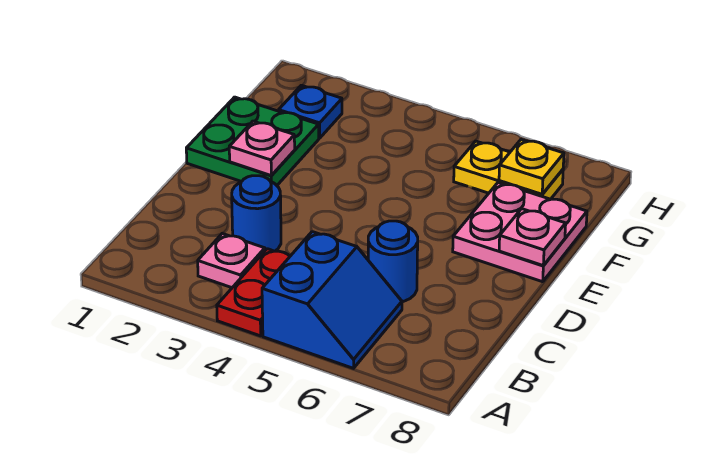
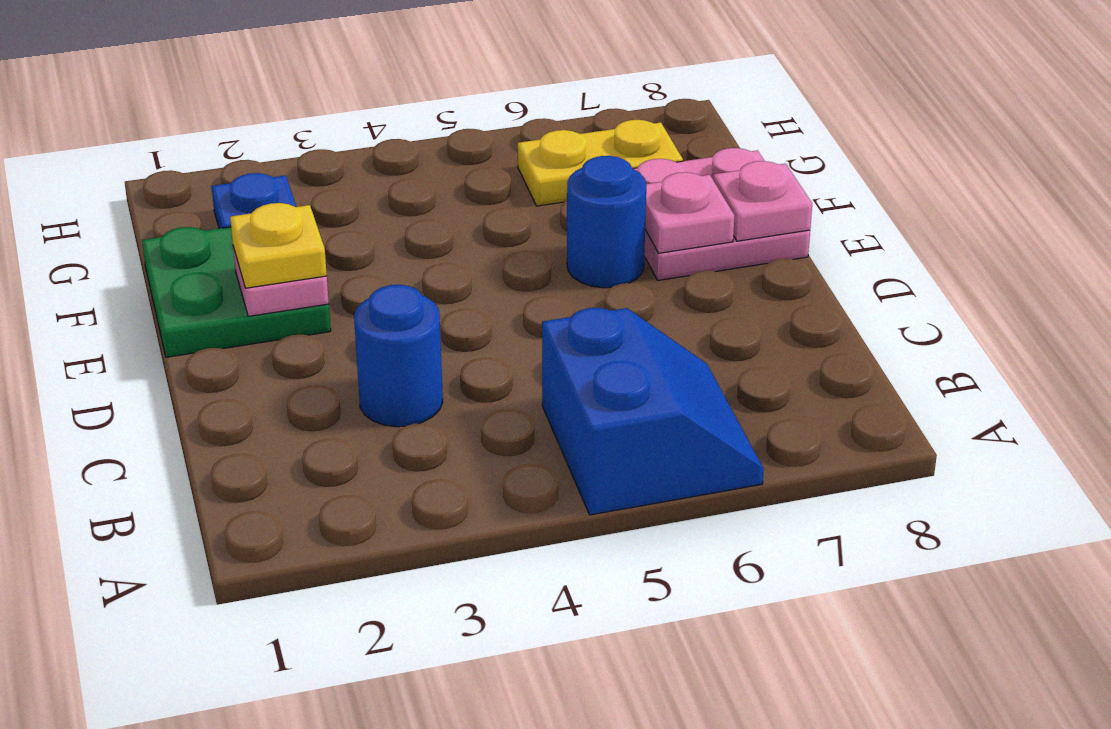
red 1x2 plate [217,249,290,336] -> none
pink 1x1 plate [198,233,265,288] -> pink 1x1 plate moved to [645,172,735,253]
blue 1x1 round brick [368,221,418,302] -> blue 1x1 round brick moved to [567,156,646,288]
yellow 1x1 plate [499,140,564,194] -> yellow 1x1 plate moved to [230,203,327,288]

